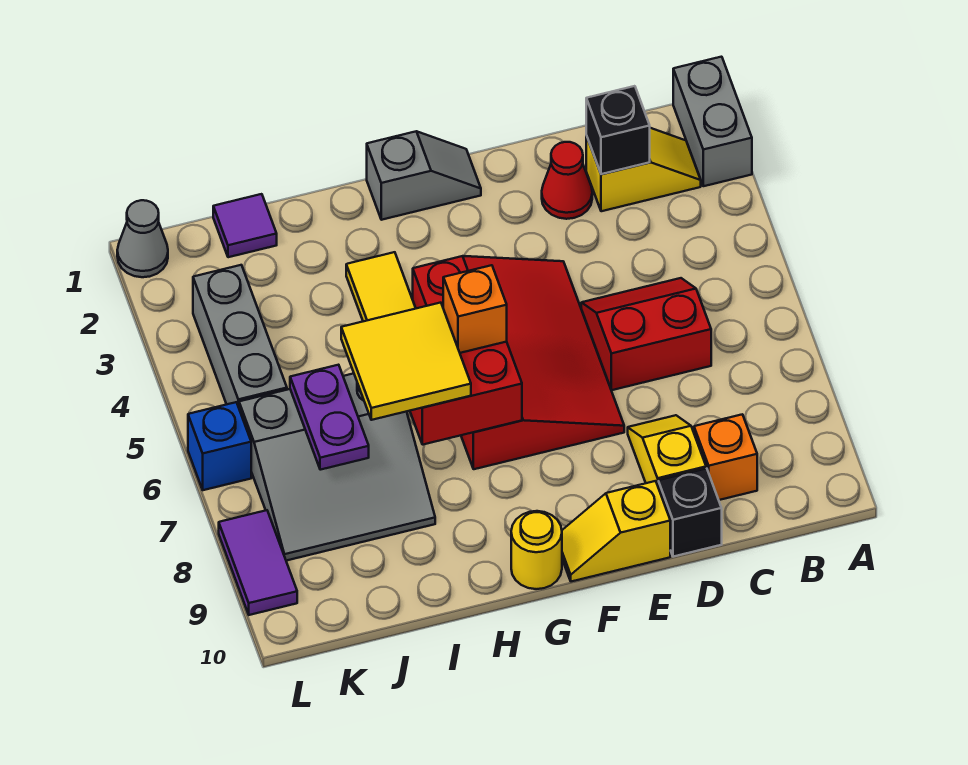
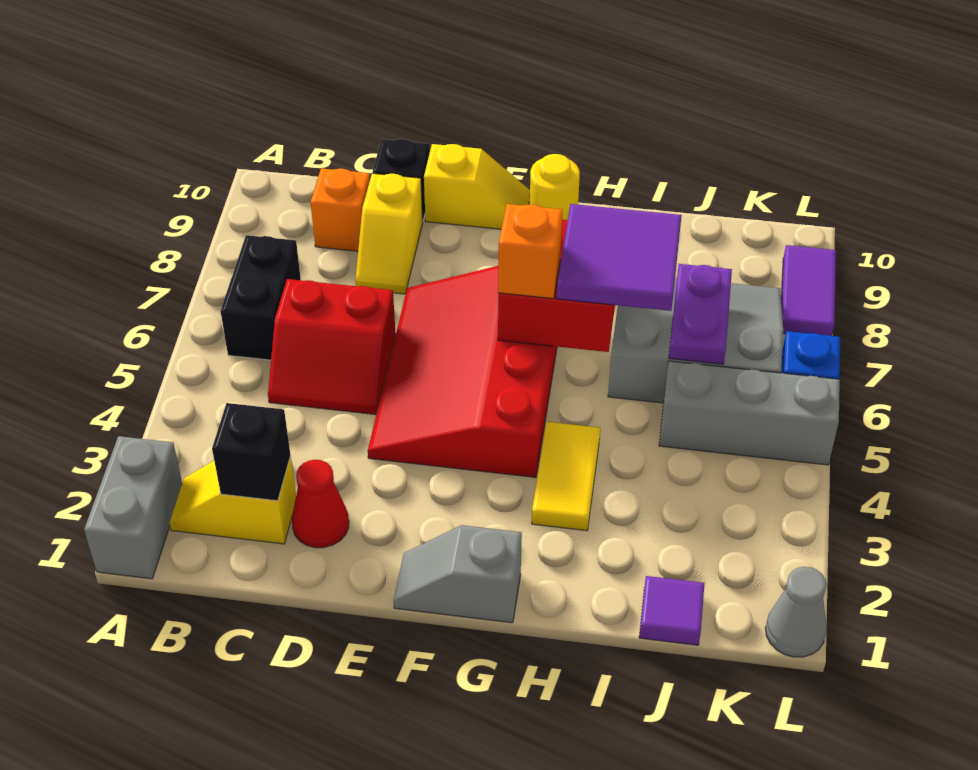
none -> black 1x2 brick [221,235,301,360]
yellow 2x2 tile [341,303,471,420] -> purple 2x2 tile [557,204,682,311]
grey 1x3 brick [193,265,287,407] -> grey 1x3 brick turned to [659,361,840,465]

